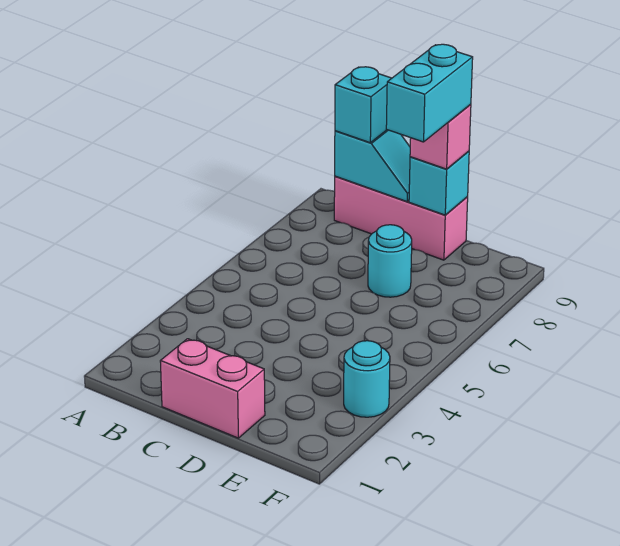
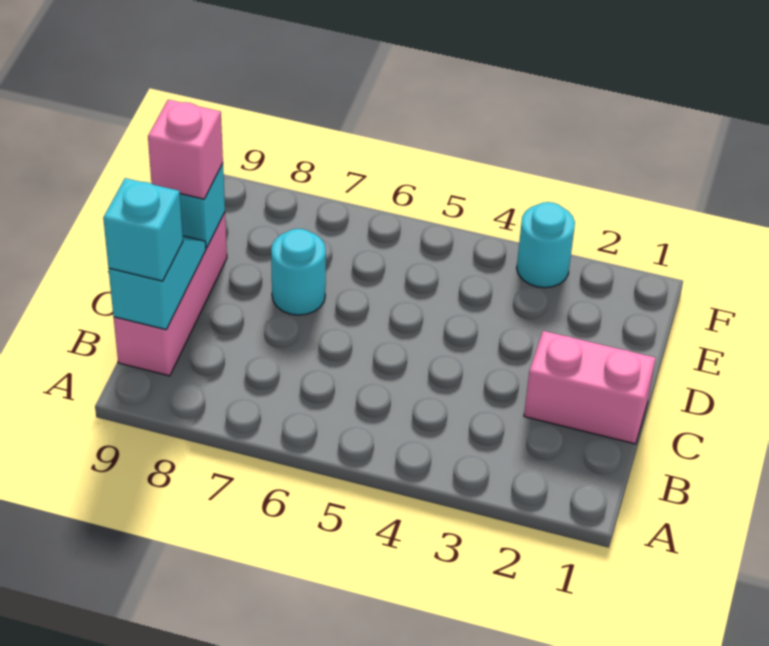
pink 1x2 brick [160,339,265,438] -> pink 1x2 brick turned to [524,331,656,444]
cyan 1x2 brick [386,44,473,142] -> none

